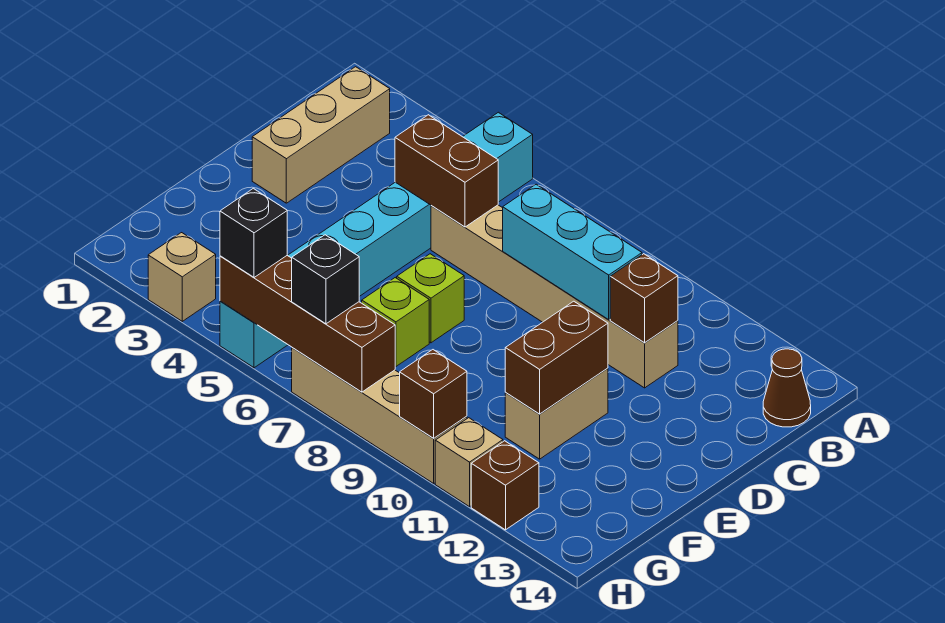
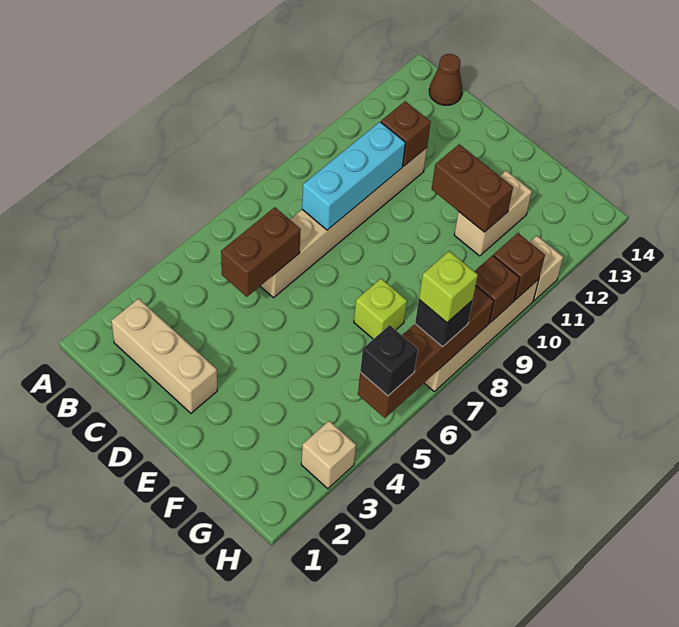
cyan 1x8 brick [220,112,533,368] -> none
lime 1x1 brick [397,254,464,343] -> lime 1x1 brick moved to [419,251,478,322]
tan 1x2 brick [505,368,608,459] -> tan 1x2 brick turned to [454,171,532,256]
brown 1x1 brick [471,441,539,530] -> brown 1x1 brick moved to [474,255,520,323]

